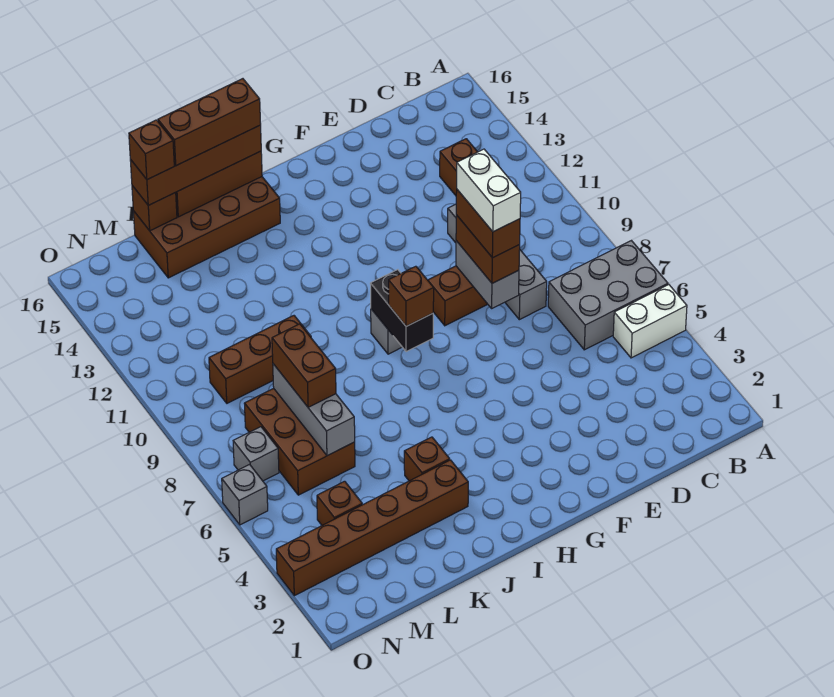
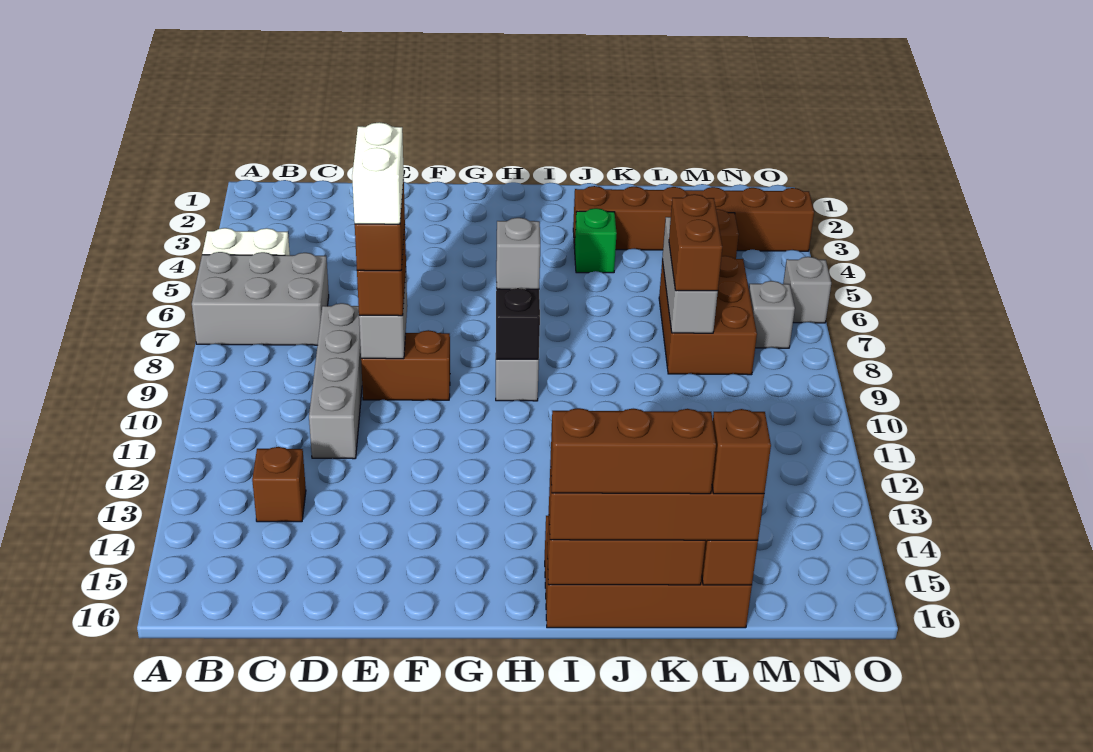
brown 1x1 brick [389,266,434,326] -> grey 1x1 brick [496,218,540,289]
brown 1x1 brick [404,437,450,481] -> green 1x1 brick [575,208,617,273]
brown 1x3 brick [209,316,311,403] -> none

